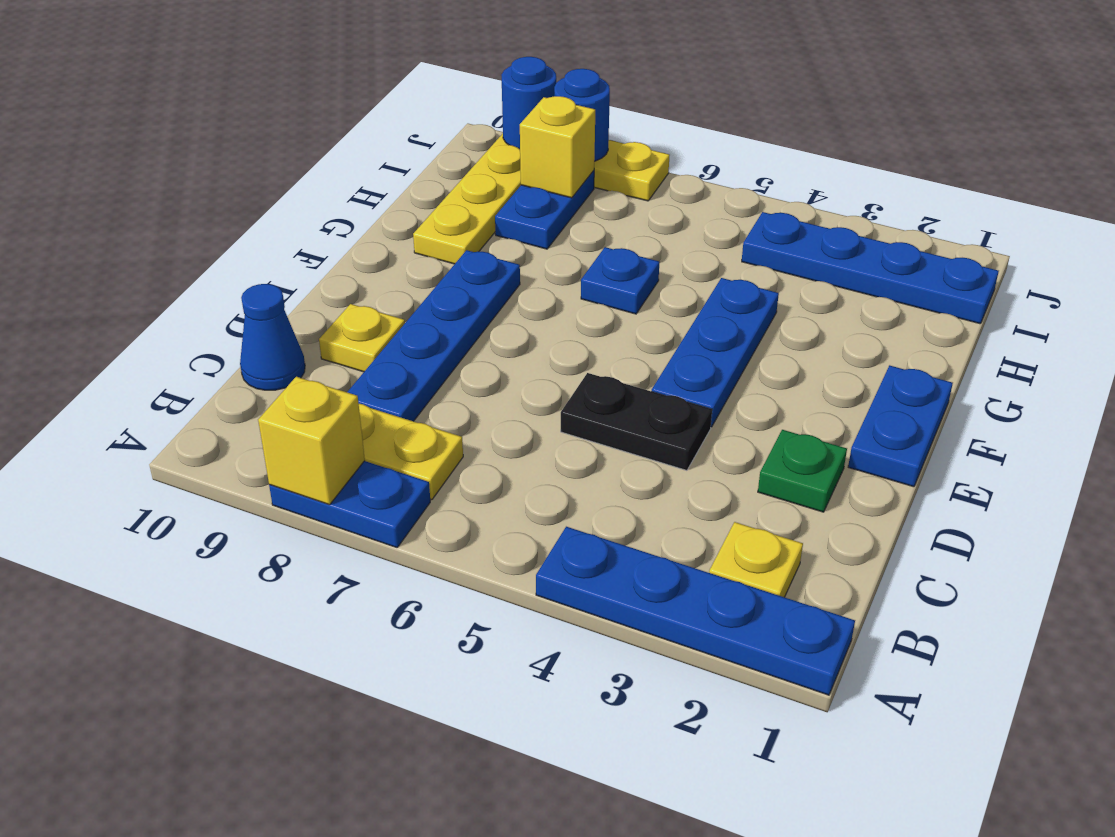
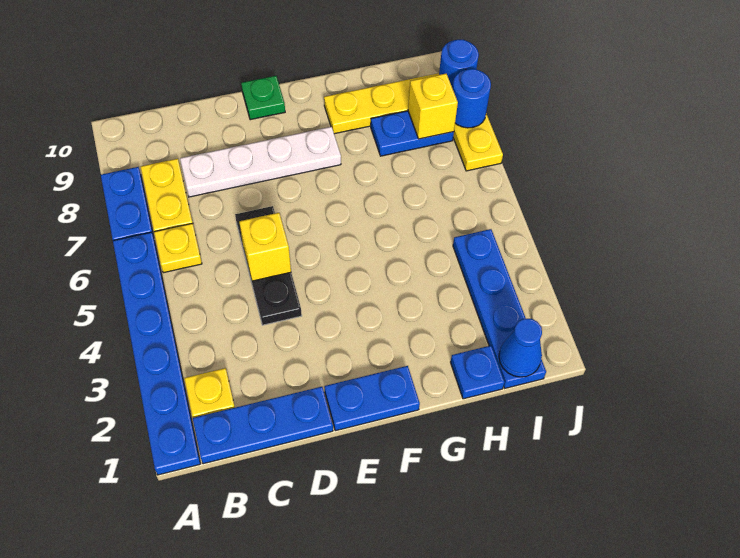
blue 1x4 plate [536,527,855,695] -> blue 1x6 plate [113,232,200,475]
yellow 1x1 brick [258,377,365,505] -> yellow 1x1 brick moved to [239,213,291,281]
blue 1x4 plate [348,250,520,421] -> white 1x4 plate [180,127,341,197]
blue 1x1 cone [240,284,305,390] -> blue 1x1 cone moved to [499,319,542,377]
green 1x1 plate [758,430,847,512] -> green 1x1 plate moved to [241,76,285,120]
black 1x2 plate [561,373,712,470] -> black 1x3 plate [235,206,302,325]
yellow 1x1 plate [319,304,405,372] -> yellow 1x1 plate moved to [154,223,202,273]
blue 1x3 plate [652,278,779,427] -> blue 1x3 plate moved to [193,387,333,464]
blue 1x1 plate [581,247,659,314] -> blue 1x1 plate moved to [451,346,504,399]

